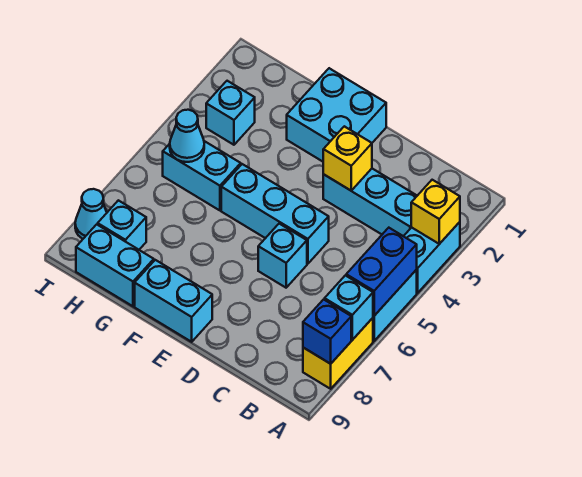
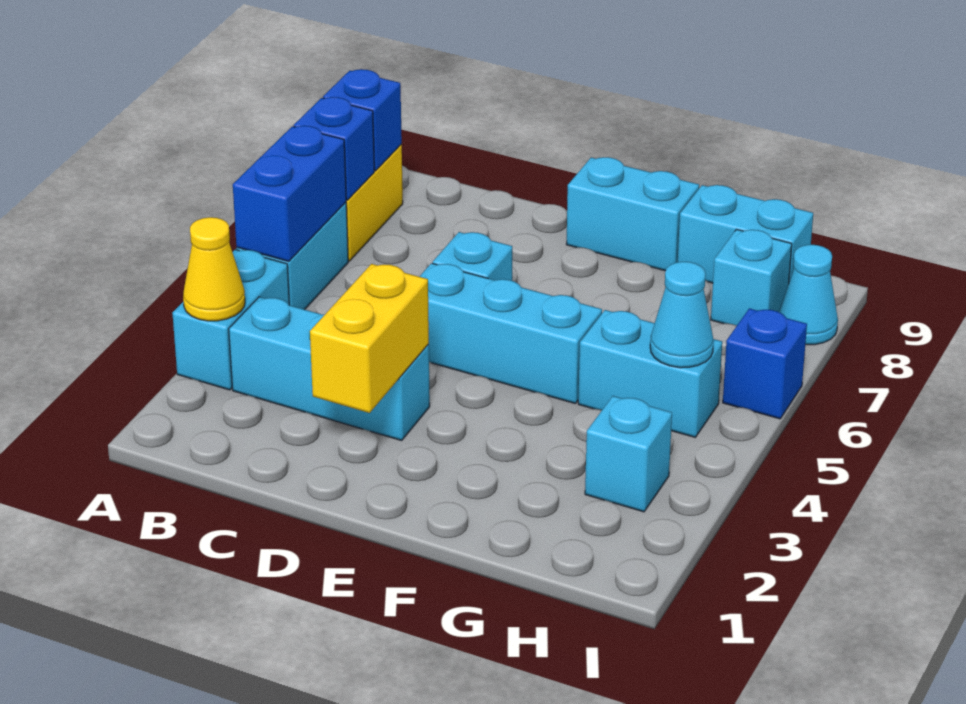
yellow 1x1 brick [411,180,460,244] -> yellow 1x1 cone [183,217,245,321]
cyan 1x1 brick [325,275,373,340] -> blue 1x1 brick [294,97,374,200]
yellow 1x1 brick [323,126,372,190] -> yellow 1x2 brick [310,264,429,413]
cyan 2x2 brick [287,68,386,162] -> none
none -> blue 1x1 brick [723,308,807,419]

